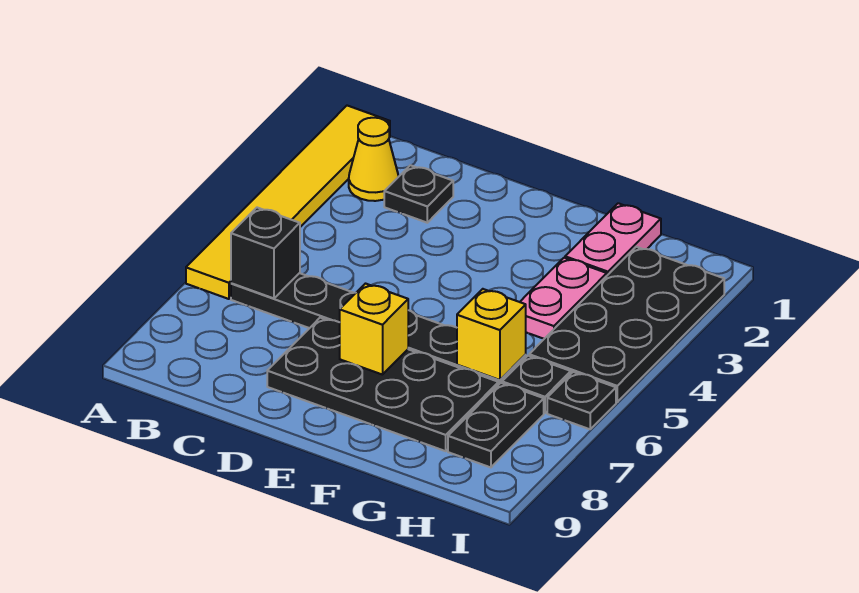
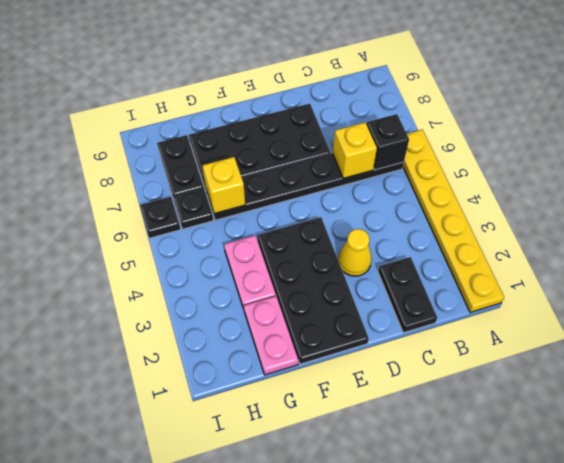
yellow 1x6 tile [186,106,390,299] -> yellow 1x6 plate [403,130,504,312]
yellow 1x1 cone [349,118,399,201] -> yellow 1x1 cone moved to [338,229,372,276]
black 1x1 plate [384,165,453,223] -> black 1x2 plate [378,257,437,333]
yellow 1x1 brick [340,284,408,375] -> yellow 1x1 brick moved to [333,123,377,178]
black 2x4 plate [529,247,724,402] -> black 2x4 plate moved to [257,217,369,364]

